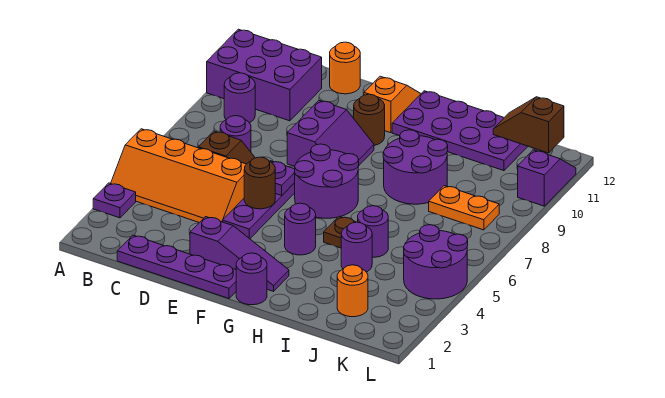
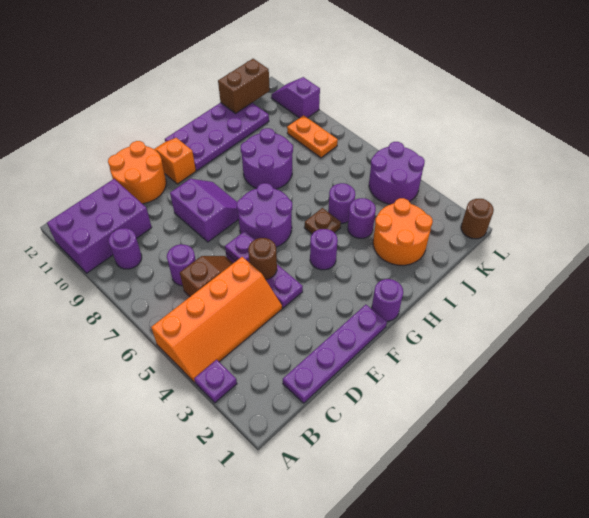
orange 1x1 round brick [330,42,360,94] -> orange 2x2 round brick [108,141,166,204]
purple 1x3 slope [190,217,289,291] -> none
brown 1x1 round brick [354,94,385,145] -> brown 1x1 round brick moved to [461,199,494,239]
orange 1x1 round brick [337,265,368,317] -> orange 2x2 round brick [373,198,433,265]
orange 1x2 plate [429,186,499,230] -> orange 1x2 plate turned to [287,115,338,158]
brown 1x2 slope [493,97,564,153] -> brown 1x2 brick [218,59,270,113]

